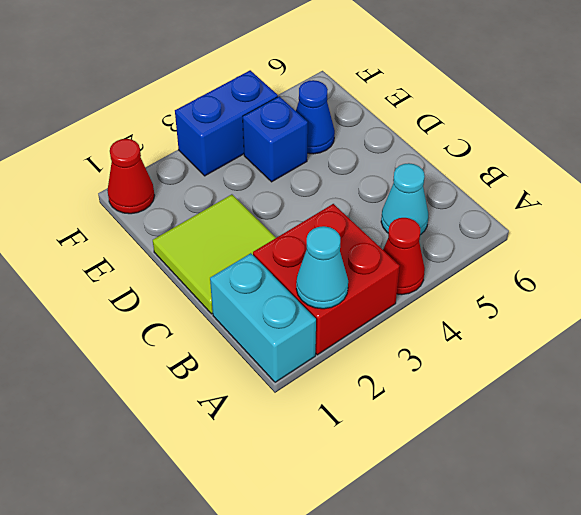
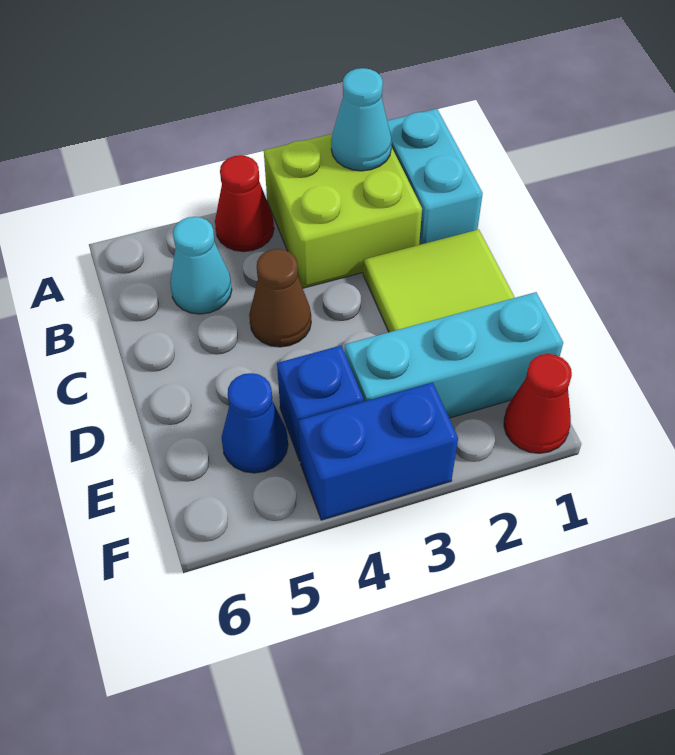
red 2x2 brick [253,204,400,355] -> lime 2x2 brick [264,134,422,288]
none -> brown 1x1 cone [249,249,311,347]
none -> cyan 1x3 brick [344,292,563,418]

